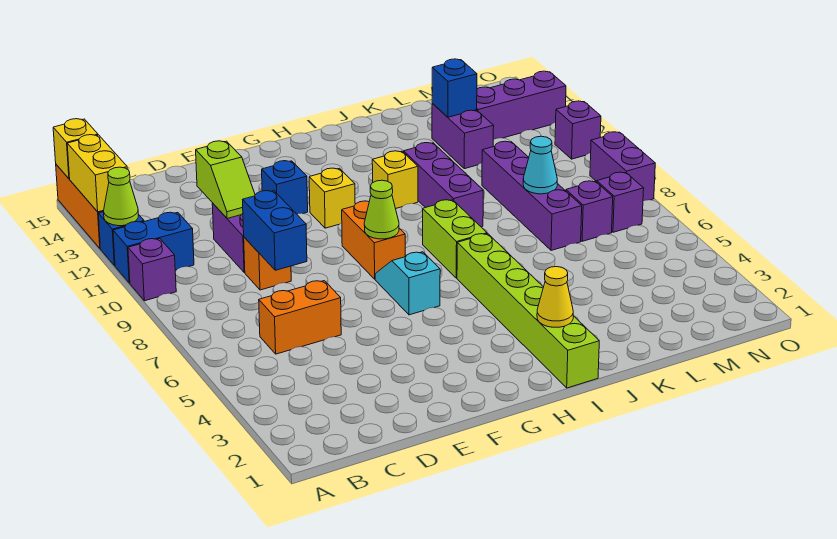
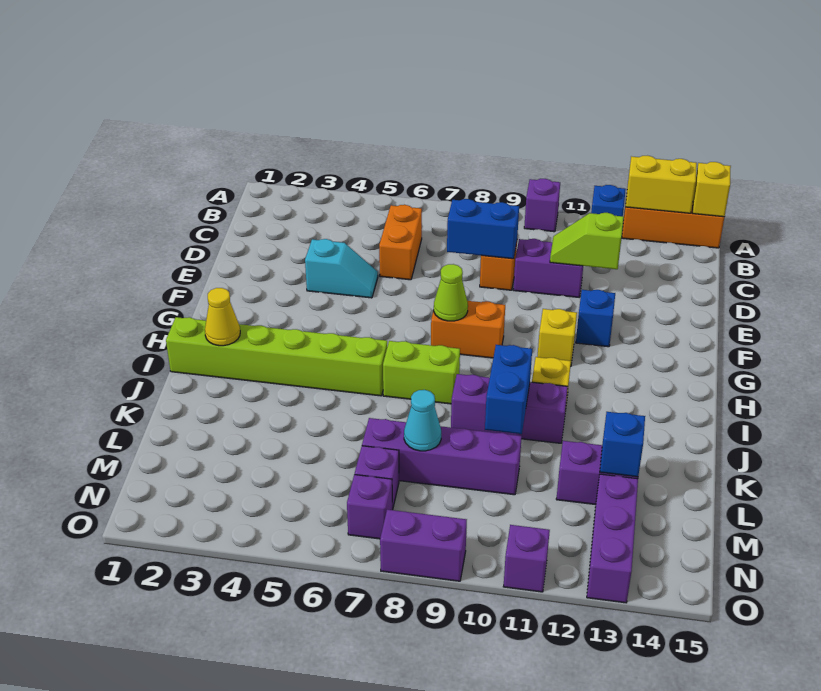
blue 1x2 brick [113,212,194,283] -> blue 1x2 brick moved to [485,345,532,434]
lime 1x1 cone [104,167,138,226] -> none
cyan 1x2 slope [375,252,440,315] -> cyan 1x2 slope moved to [305,239,378,298]

